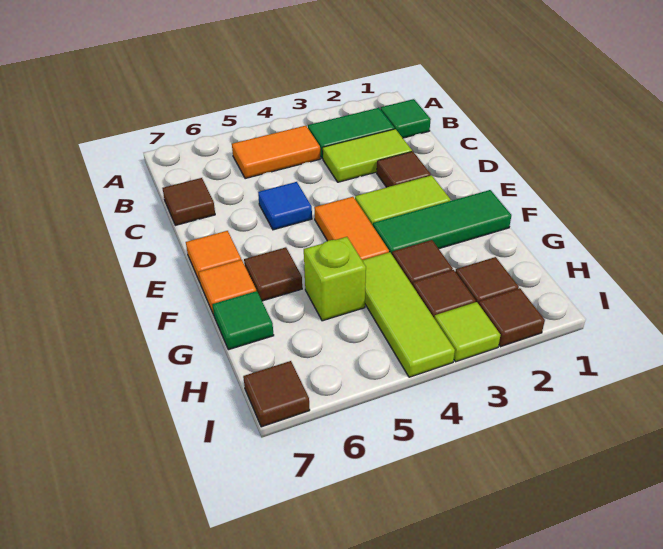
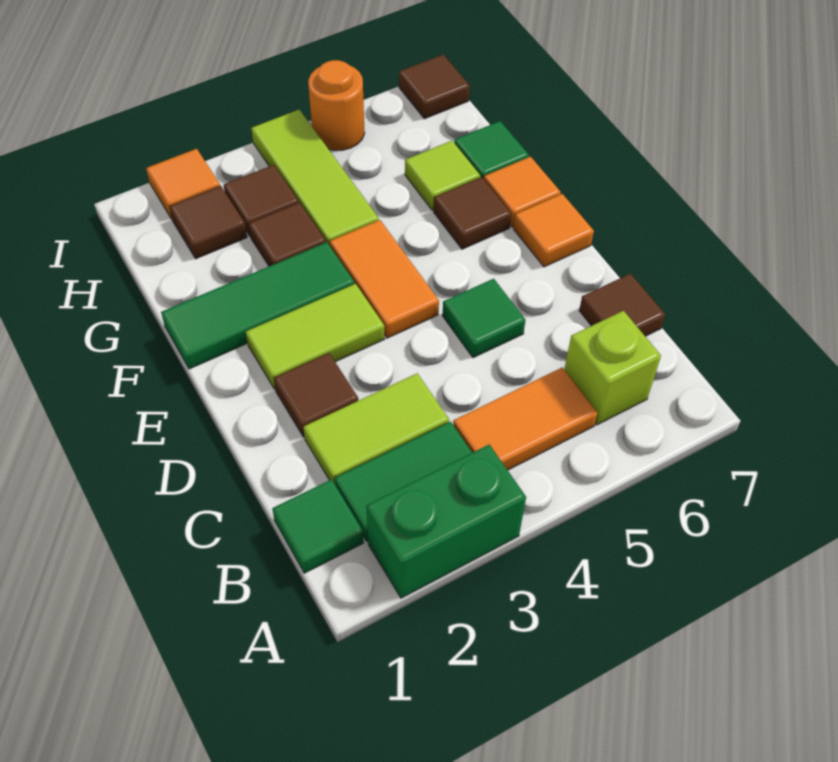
none -> green 1x2 brick [366,445,526,598]
blue 1x1 tile [258,182,312,230] -> green 1x1 tile [442,279,525,358]
lime 1x1 brick [304,237,366,321] -> lime 1x1 brick moved to [564,311,661,425]
brown 1x1 tile [479,288,545,347] -> orange 1x1 tile [146,149,220,219]
lime 1x1 tile [434,302,500,362] -> lime 1x1 tile moved to [405,141,480,210]
none -> orange 1x1 round brick [308,60,365,150]

